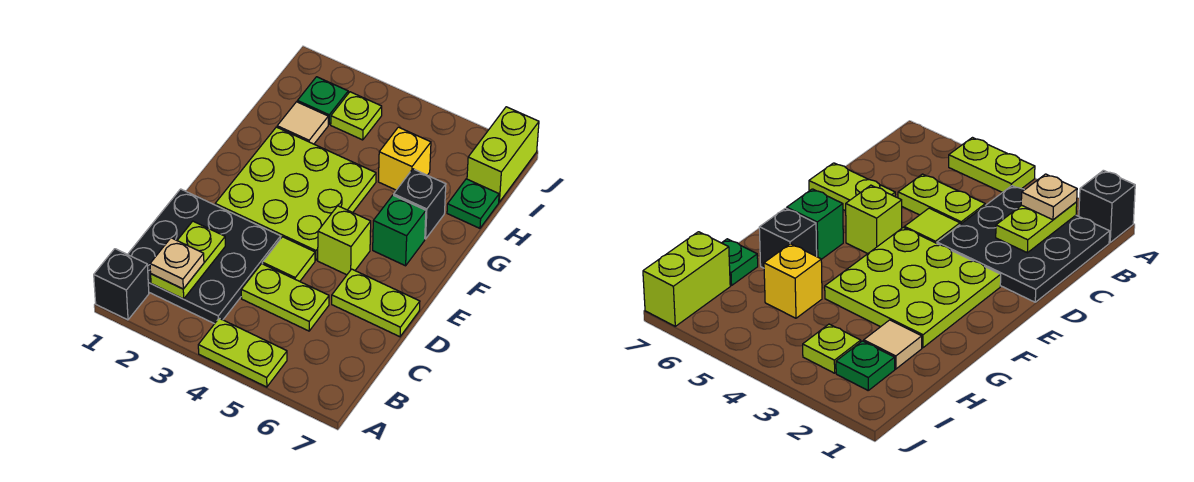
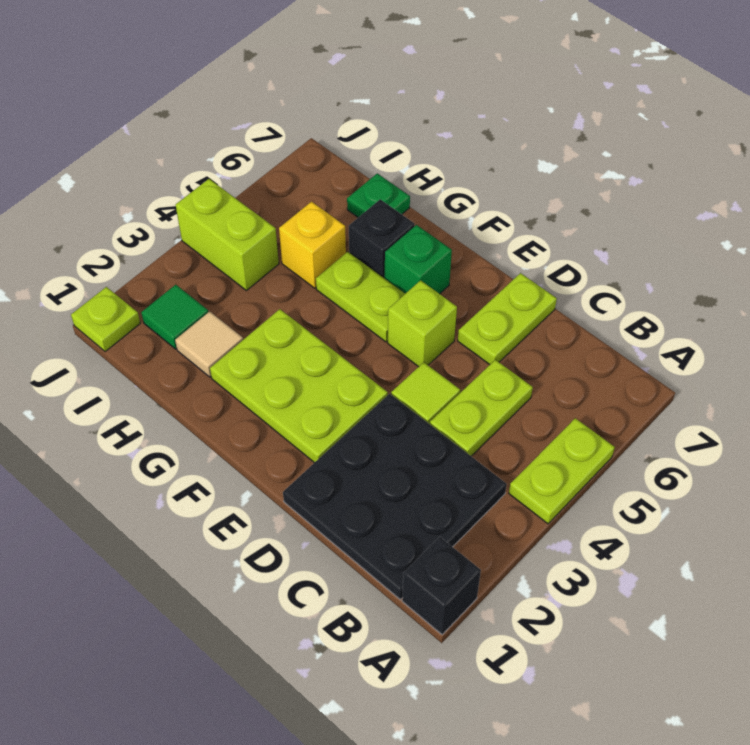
lime 1x2 plate [151,221,225,299] -> lime 1x2 plate moved to [316,252,405,342]
tan 1x1 plate [150,238,204,289] -> none
lime 3x3 plate [215,127,376,260] -> lime 2x3 plate [210,309,388,463]
green 1x1 plate [297,77,348,125] -> green 1x1 tile [141,285,208,349]
lime 1x1 plate [331,92,382,140] -> lime 1x1 plate moved to [71,287,140,352]
lime 1x2 brick [467,107,539,202] -> lime 1x2 brick moved to [176,179,279,291]

